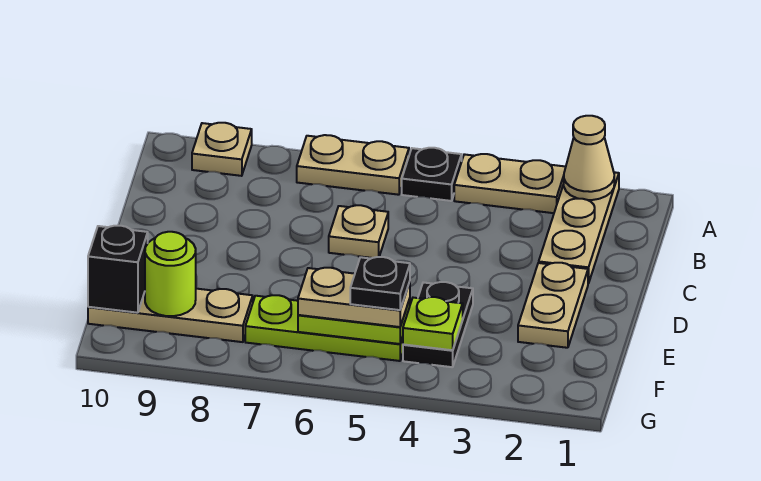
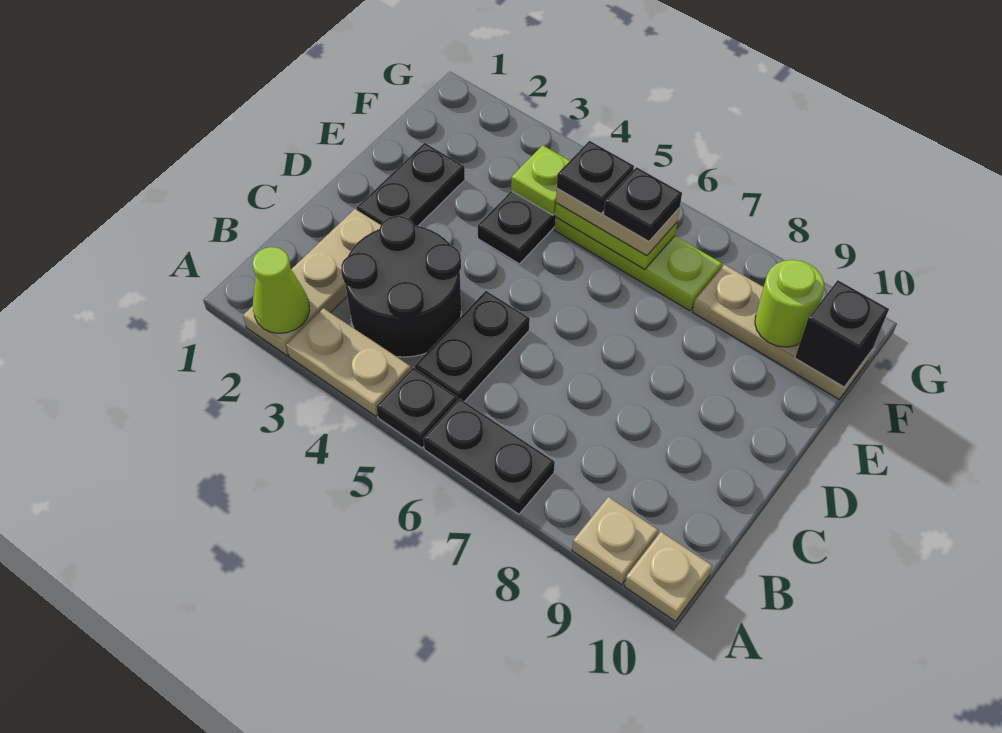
tan 1x1 cone [564,116,614,200] -> lime 1x1 cone [252,247,310,333]
tan 1x2 plate [297,135,409,195] -> black 1x2 plate [423,399,555,514]
none -> black 2x2 round brick [341,216,461,357]
none -> black 1x2 plate [415,291,530,402]
tan 1x1 plate [329,205,388,258] -> tan 1x1 plate moved to [624,532,712,622]
tan 1x2 plate [518,263,588,348] -> black 1x2 plate [357,143,465,226]
none -> black 1x1 plate [604,167,682,241]

